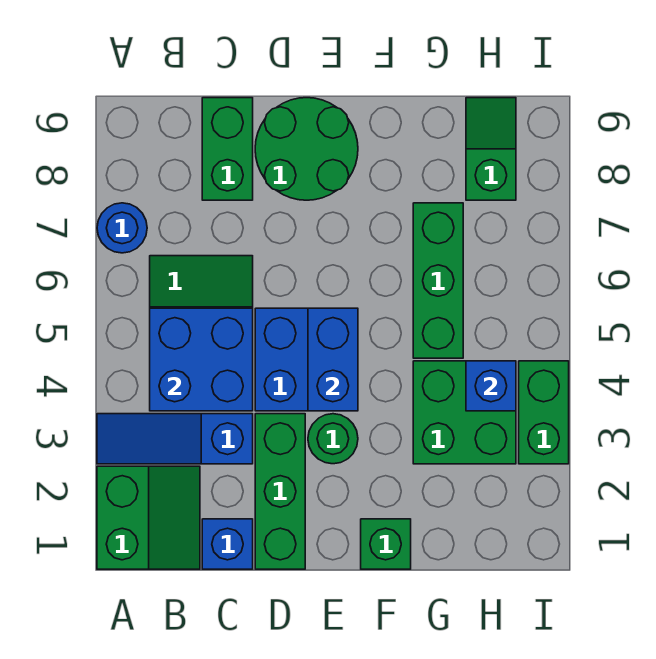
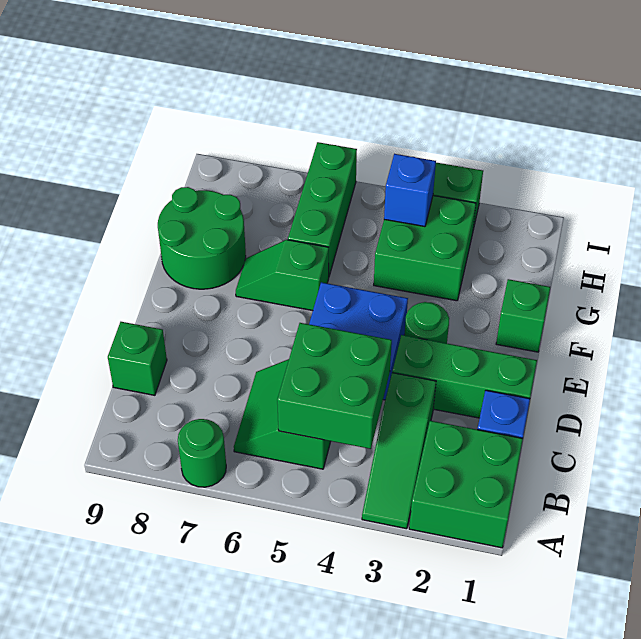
green 2x2 slope [97,466,200,569] -> green 2x2 brick [409,421,523,548]
blue 1x3 slope [97,414,253,464] -> green 1x3 slope [362,373,436,529]
blue 1x1 round brick [97,203,147,253] -> green 1x1 round brick [178,419,226,487]
blue 2x2 brick [150,308,253,411] -> green 2x2 brick [277,323,392,449]
green 1x2 brick [202,98,253,200] -> green 1x1 brick [108,322,167,395]
green 2x2 round brick [255,98,358,200] -> green 2x2 round brick moved to [158,187,246,289]
blue 1x2 brick [308,308,358,411] -> none
green 1x3 brick [413,203,463,358] -> green 1x3 brick turned to [288,142,357,276]
green 1x2 slope [466,98,516,200] -> green 1x2 slope moved to [236,240,329,311]

